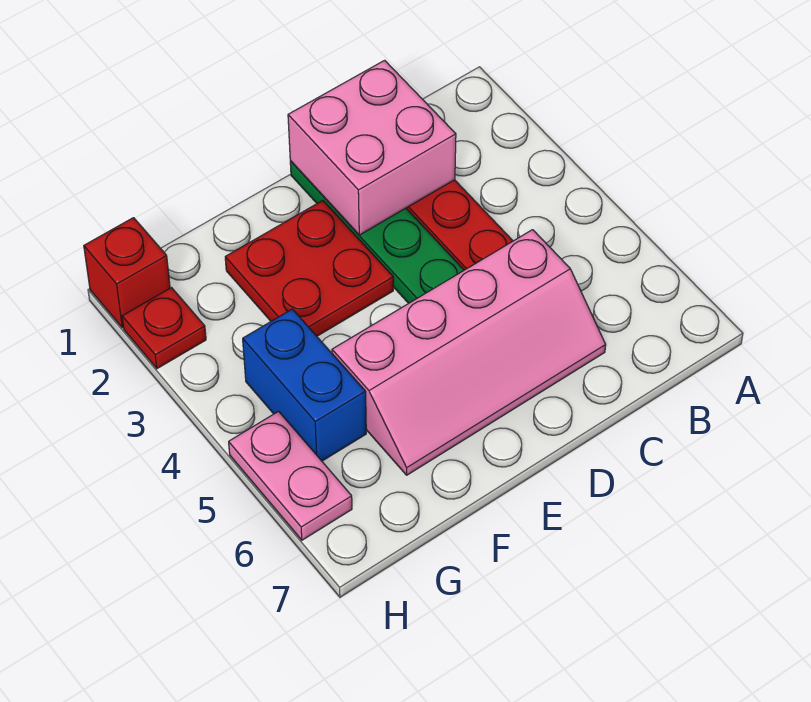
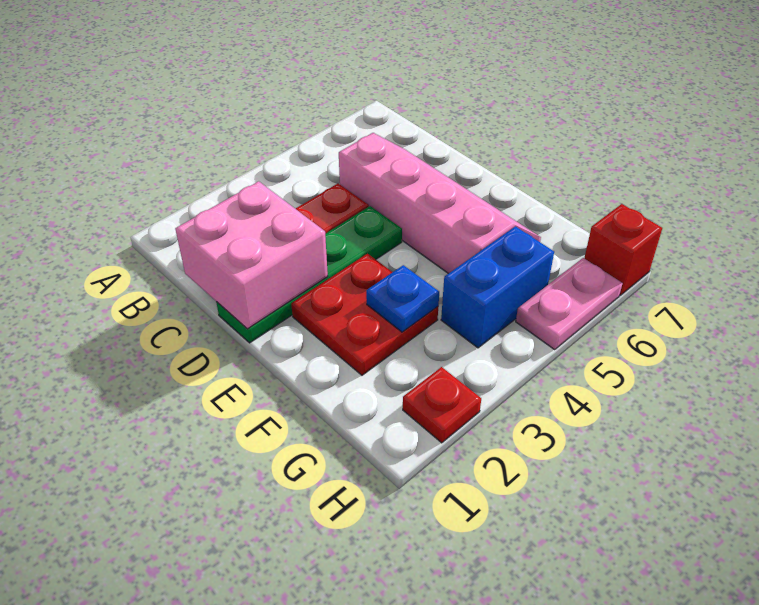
none -> blue 1x1 plate [366,265,439,332]
red 1x1 brick [84,218,170,328] -> red 1x1 brick moved to [584,204,662,295]

